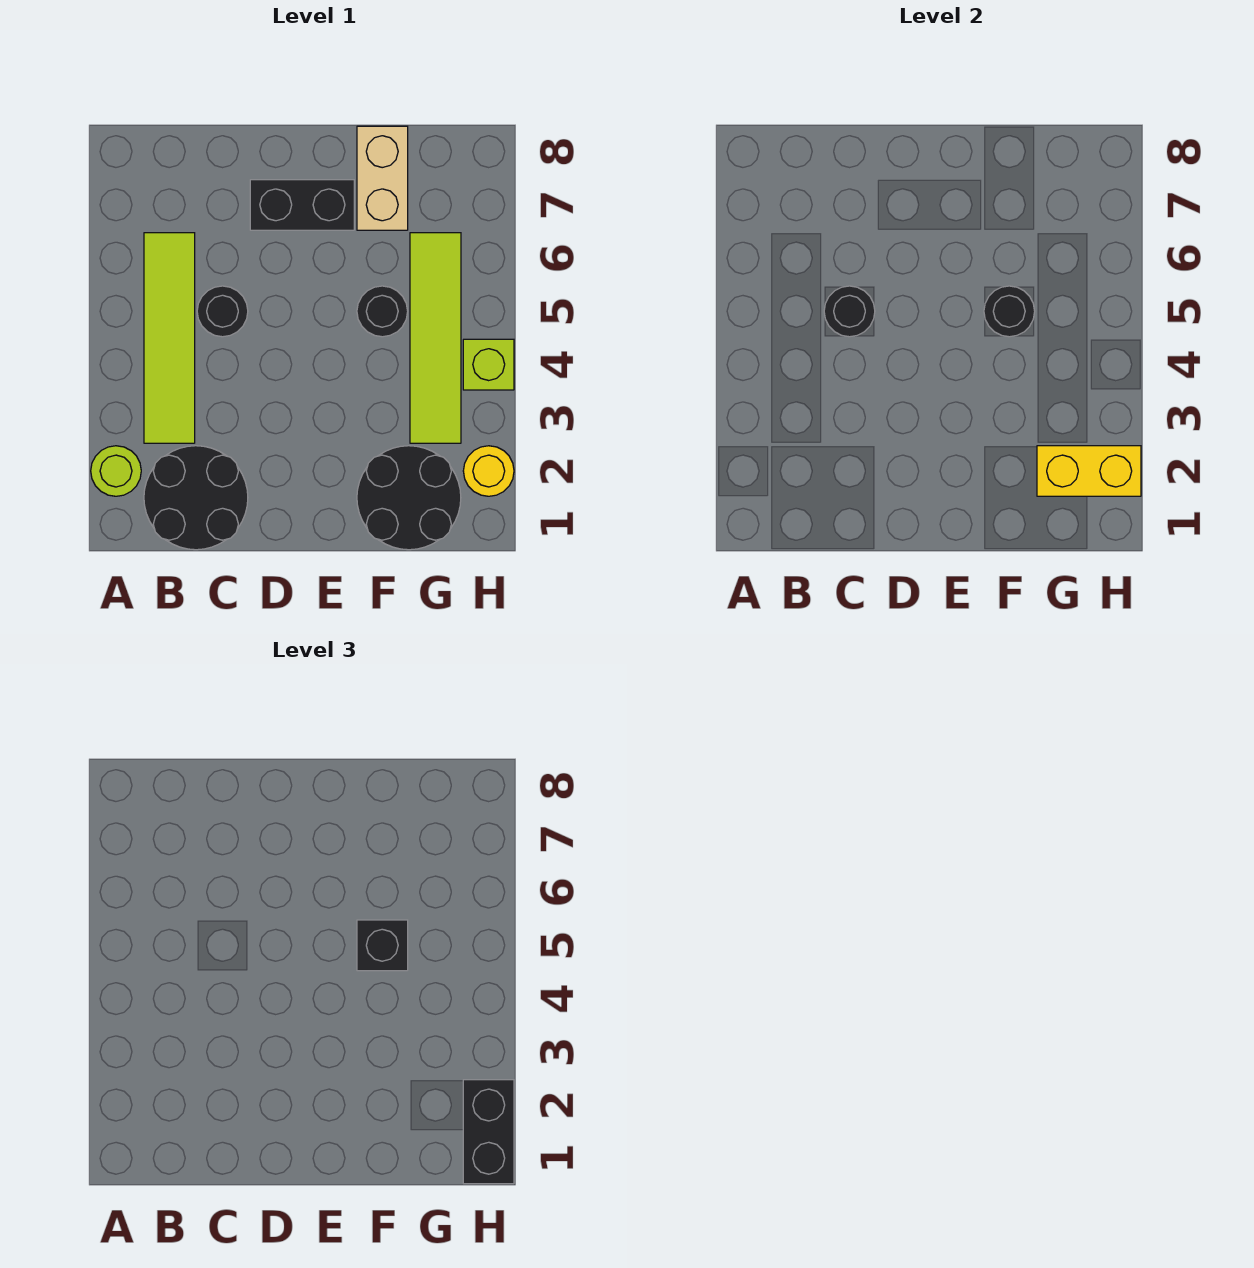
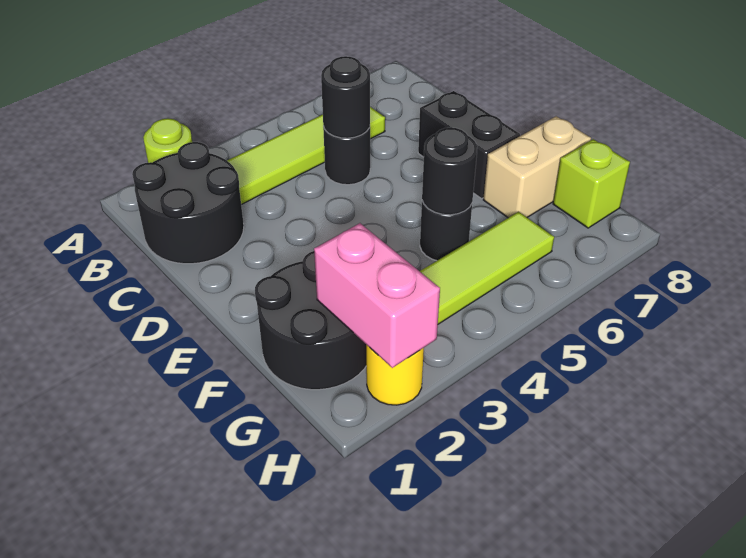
black 1x1 brick [357,920,408,971] -> none
yellow 1x2 brick [1037,446,1141,496] -> pink 1x2 brick [314,223,440,368]
black 1x2 brick [463,1080,514,1184] -> none
lime 1x1 brick [463,339,514,390] -> lime 1x1 brick moved to [553,139,630,228]

